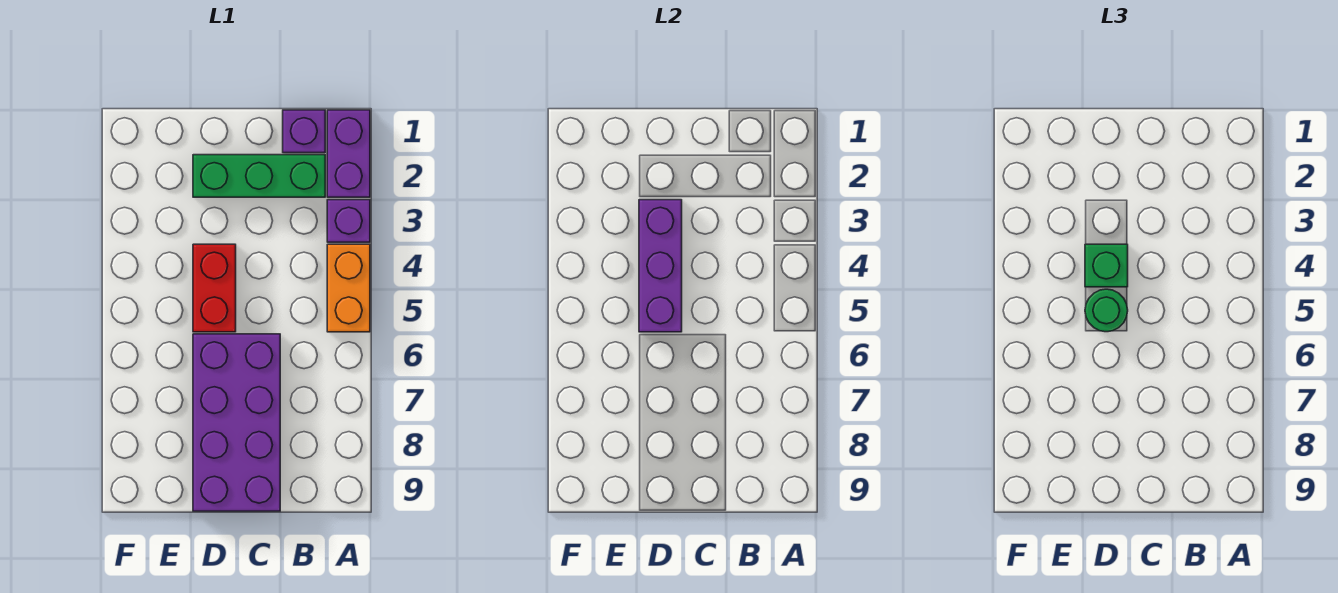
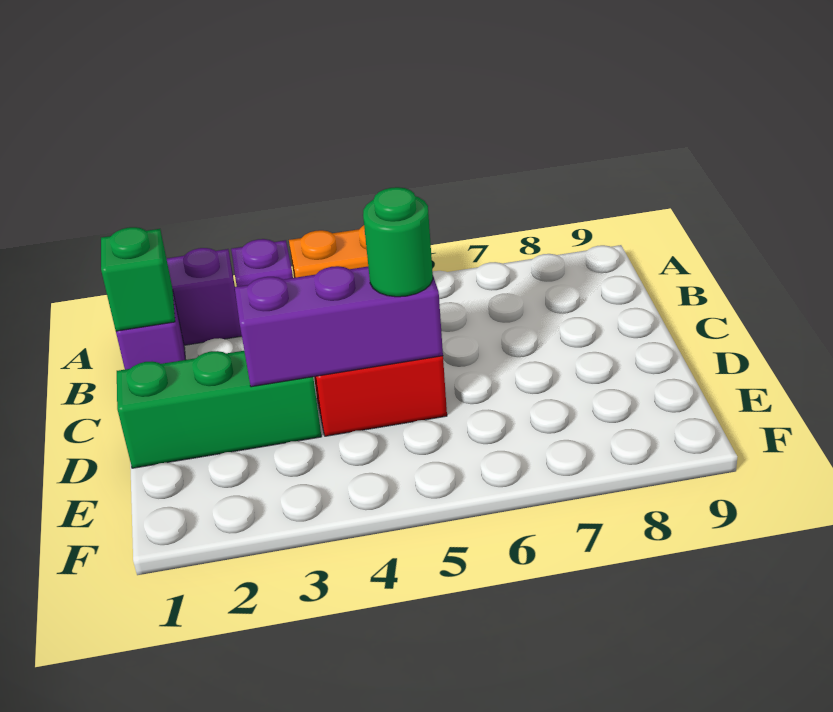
green 1x3 brick [193,155,325,197] -> green 1x3 brick turned to [117,351,322,468]
purple 2x4 brick [193,334,280,511] -> none
green 1x1 brick [1085,244,1128,287] -> green 1x1 brick moved to [101,227,175,331]

